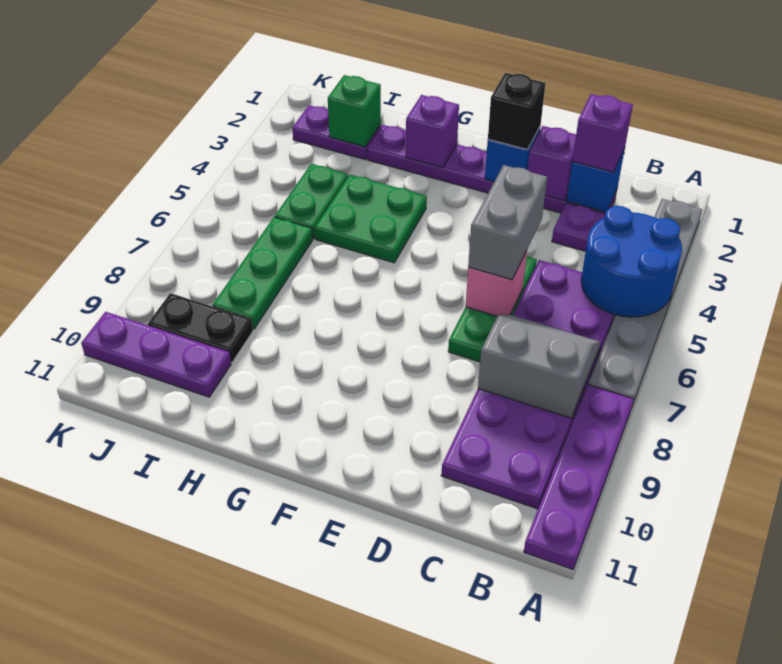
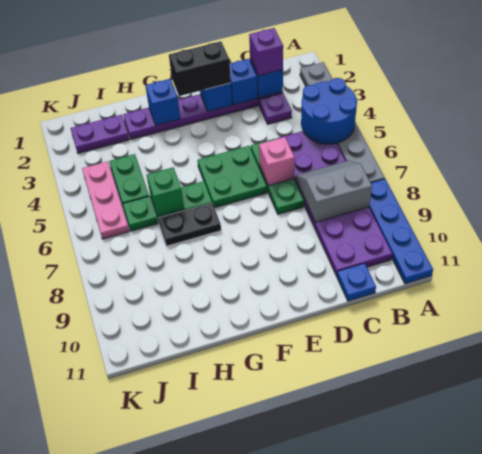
purple 1x4 plate [524,385,634,569] -> blue 1x4 plate [369,179,433,284]
none -> blue 1x1 plate [337,263,376,301]
purple 1x1 brick [528,126,576,201] -> blue 1x1 brick [230,59,258,105]
grey 1x2 brick [468,165,547,280] -> none
black 1x1 brick [488,73,545,150] -> black 1x2 brick [169,41,231,96]
purple 1x1 brick [406,95,459,168] -> blue 1x1 brick [145,79,180,125]
green 2x2 plate [315,175,427,263] -> green 2x2 plate moved to [198,146,267,208]
green 1x1 brick [328,75,381,147] -> green 1x1 brick moved to [147,167,184,217]
green 1x3 plate [213,217,313,329] -> green 1x3 plate turned to [123,181,212,231]
black 1x2 plate [148,293,253,362] -> black 1x2 plate moved to [158,203,221,246]
purple 1x3 plate [81,312,231,397] -> none
none -> pink 1x3 plate [82,161,129,239]

